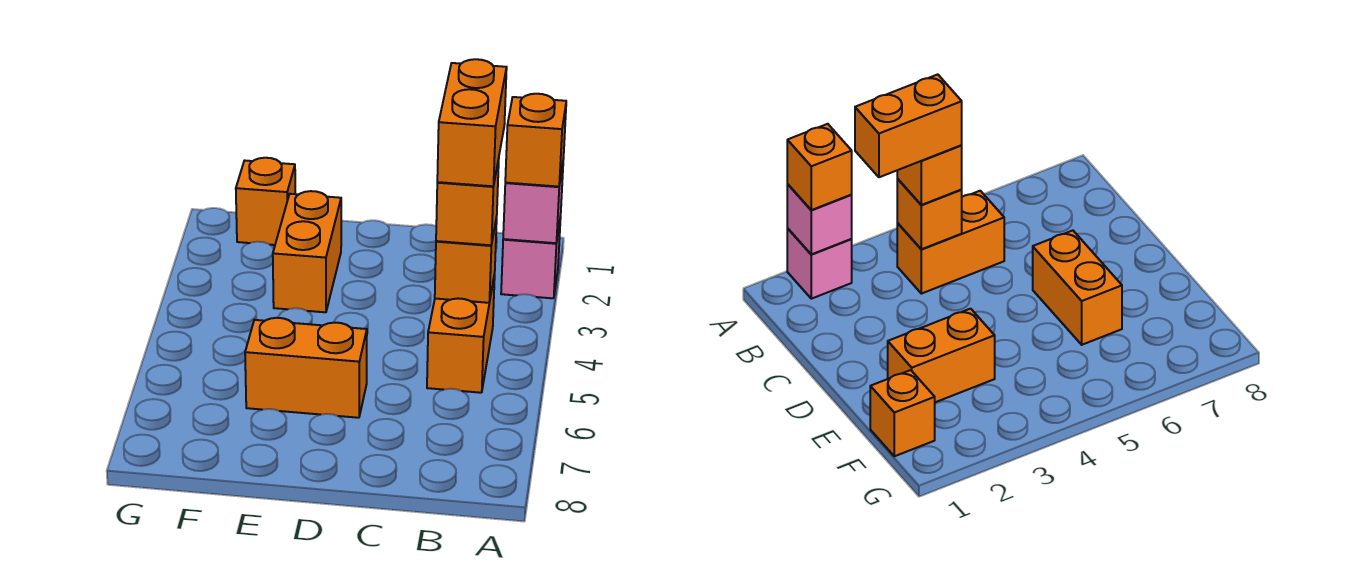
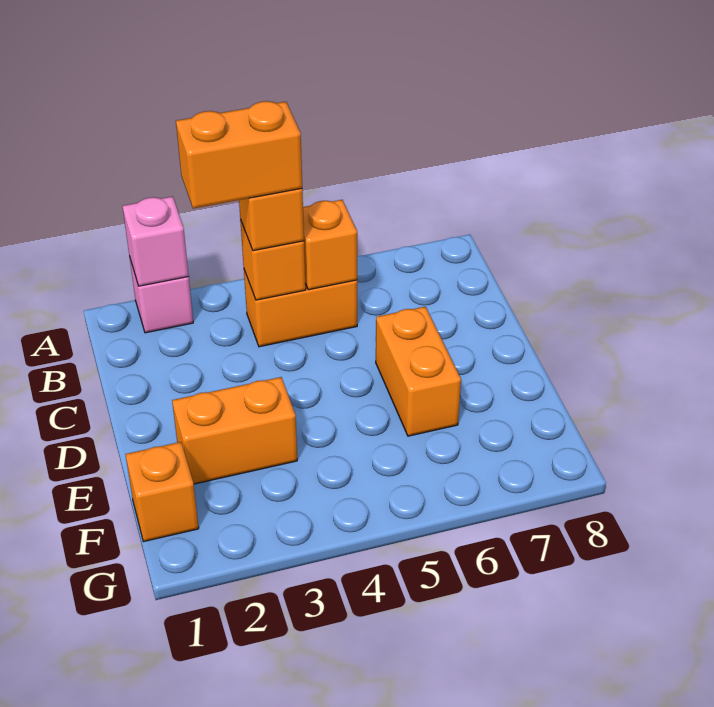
orange 1x1 brick [505,94,566,187] -> orange 1x1 brick moved to [303,200,357,290]

